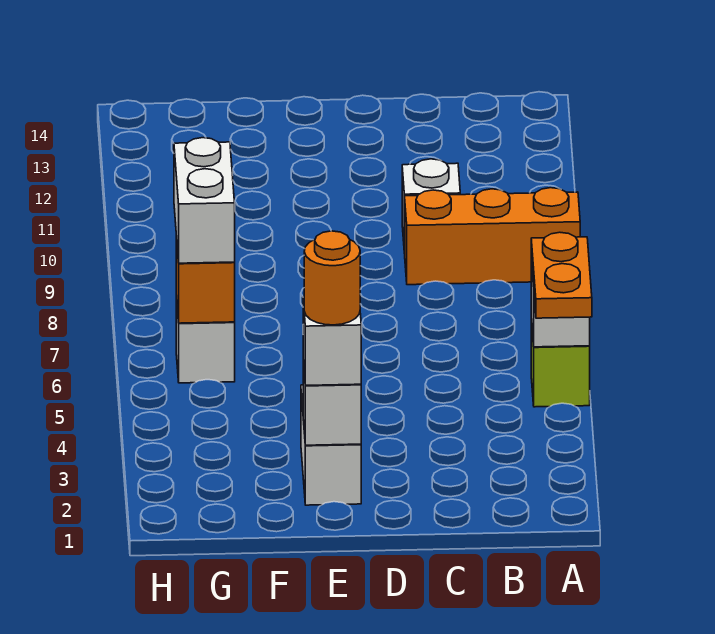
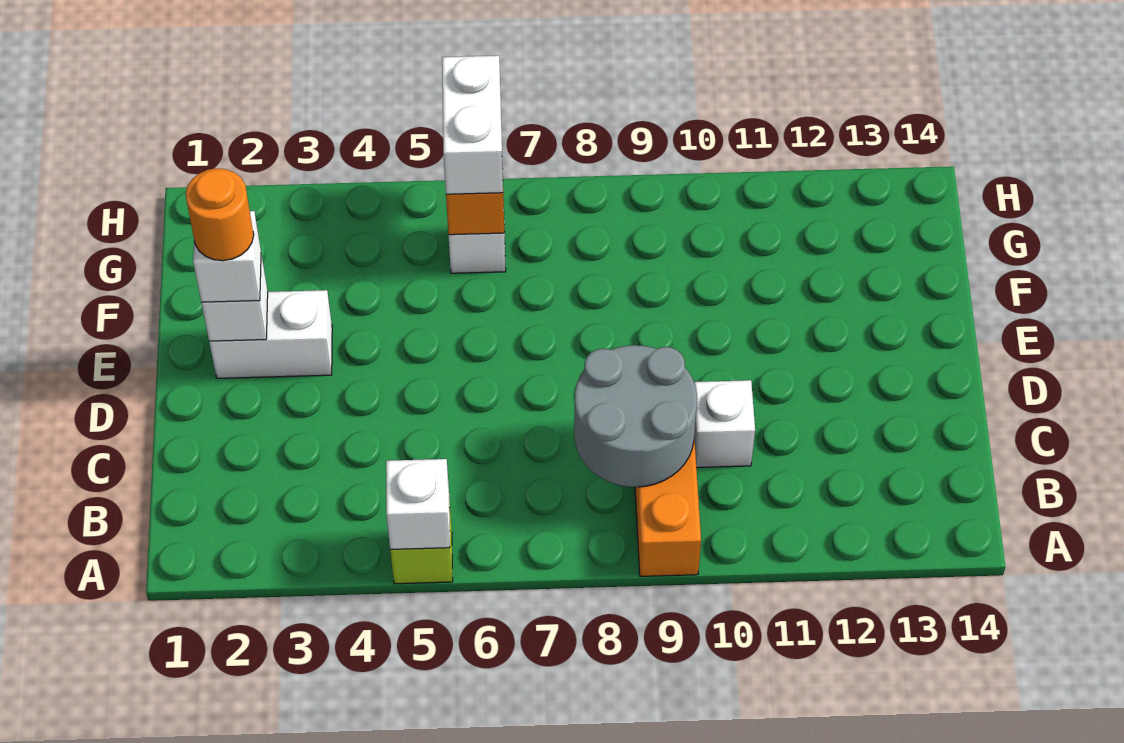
orange 1x2 plate [531,232,592,318] -> none
none -> grey 2x2 round brick [574,345,697,487]
white 1x2 brick [174,138,235,263] -> white 1x2 brick turned to [442,56,503,194]

